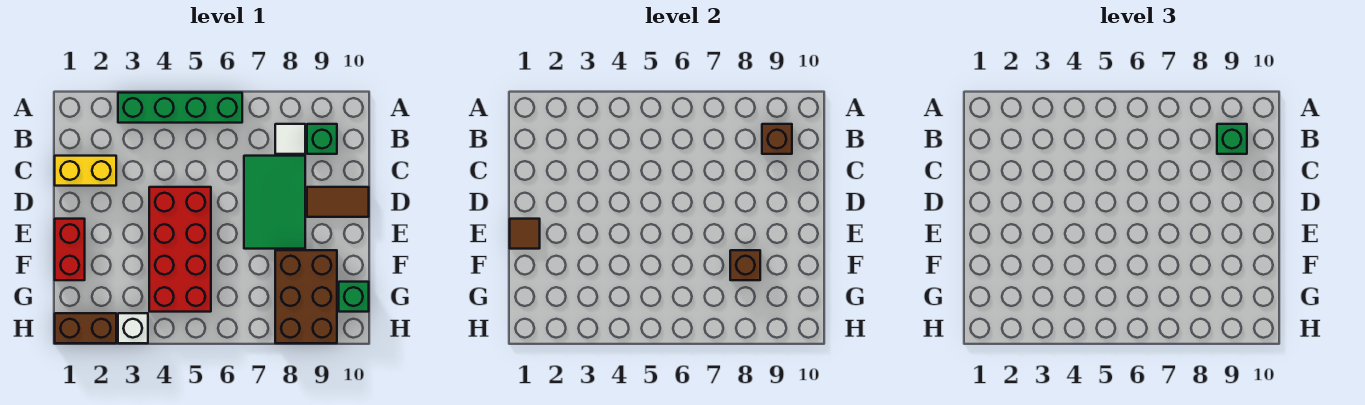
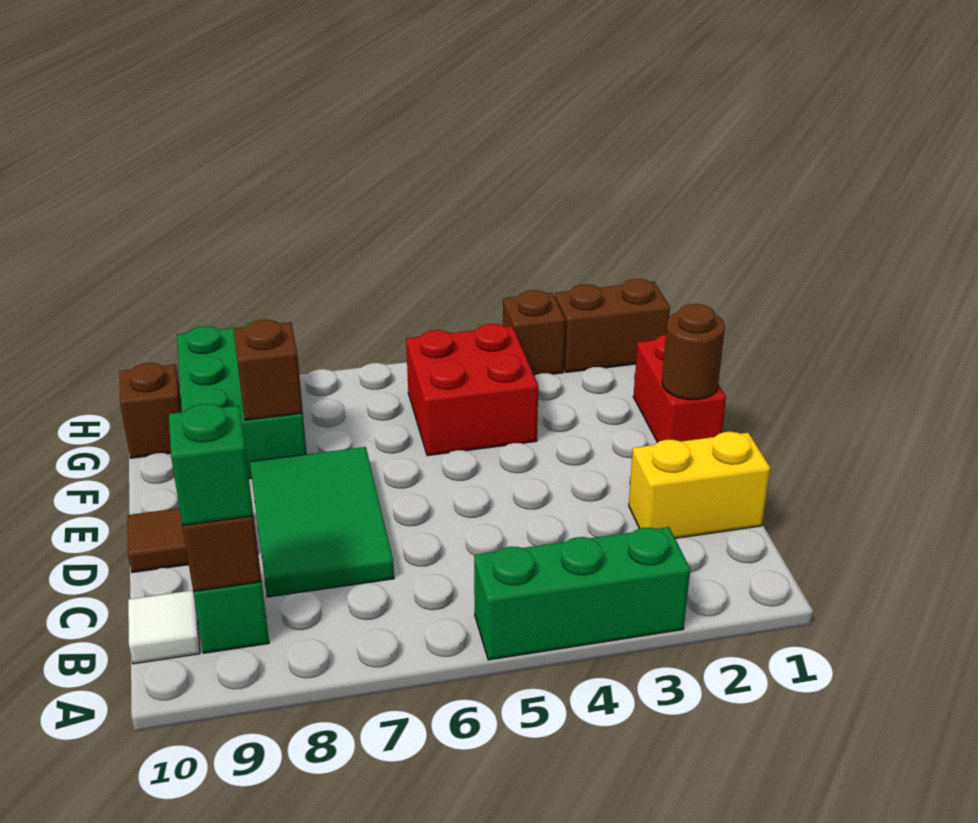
green 1x4 brick [118,93,242,123] -> green 1x3 brick [474,527,690,660]
white 1x1 tile [275,124,305,154] -> white 1x1 tile moved to [128,590,200,664]
red 2x4 brick [149,187,211,312] -> red 2x2 brick [406,324,538,456]
brown 1x1 tile [510,219,540,249] -> brown 1x1 round brick [662,304,725,400]
brown 2x3 brick [275,250,337,343] -> green 2x3 brick [177,320,307,479]
green 1x1 brick [339,282,369,312] -> brown 1x1 brick [120,363,182,458]
white 1x1 brick [118,313,148,343] -> brown 1x1 brick [503,290,565,376]

